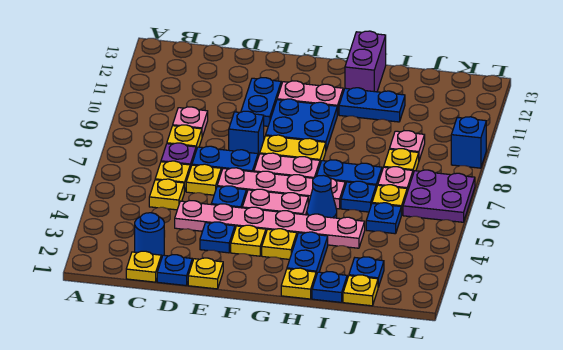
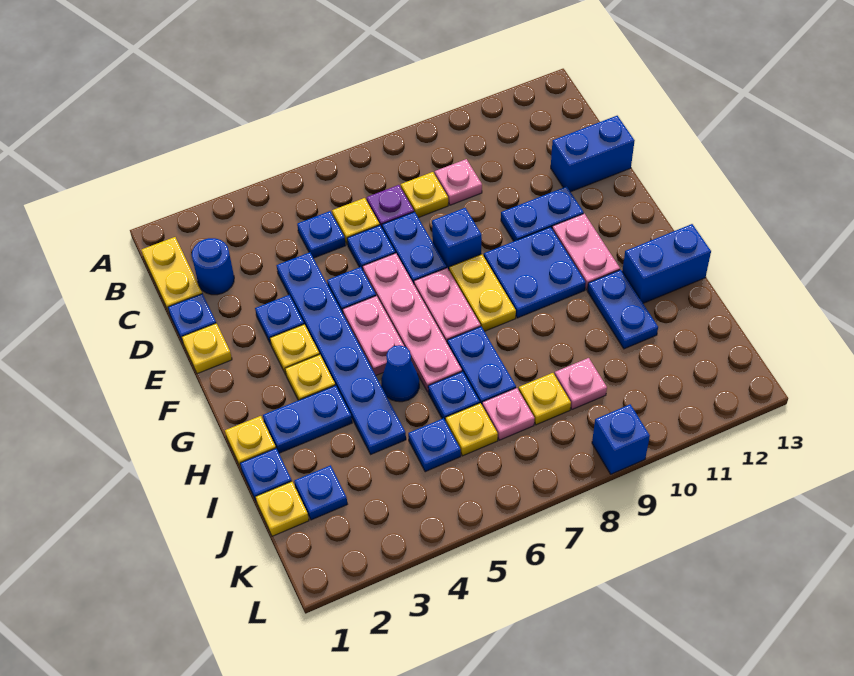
yellow 1x1 plate [126,251,161,282] -> yellow 1x2 plate [141,237,202,312]
yellow 1x1 plate [149,179,184,210] -> blue 1x1 plate [297,211,346,258]
pink 1x6 plate [175,201,365,248] -> blue 1x6 plate [276,252,406,454]
yellow 1x1 plate [186,164,221,195] -> blue 1x1 plate [347,225,395,270]
none -> blue 1x2 brick [551,116,635,192]
purple 1x2 brick [345,31,386,92] -> blue 1x2 brick [622,224,711,303]
purple 2x2 plate [403,170,475,222] -> none

